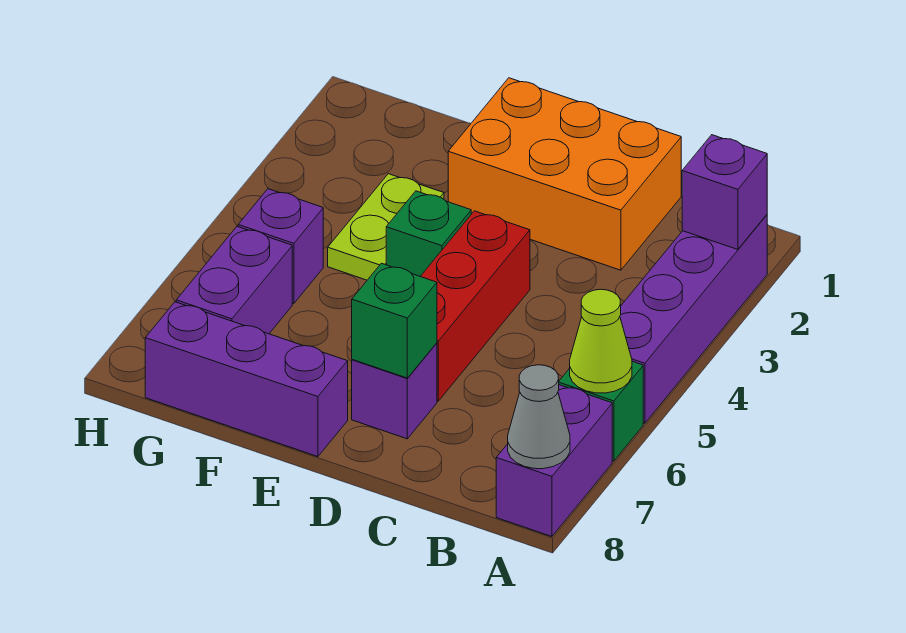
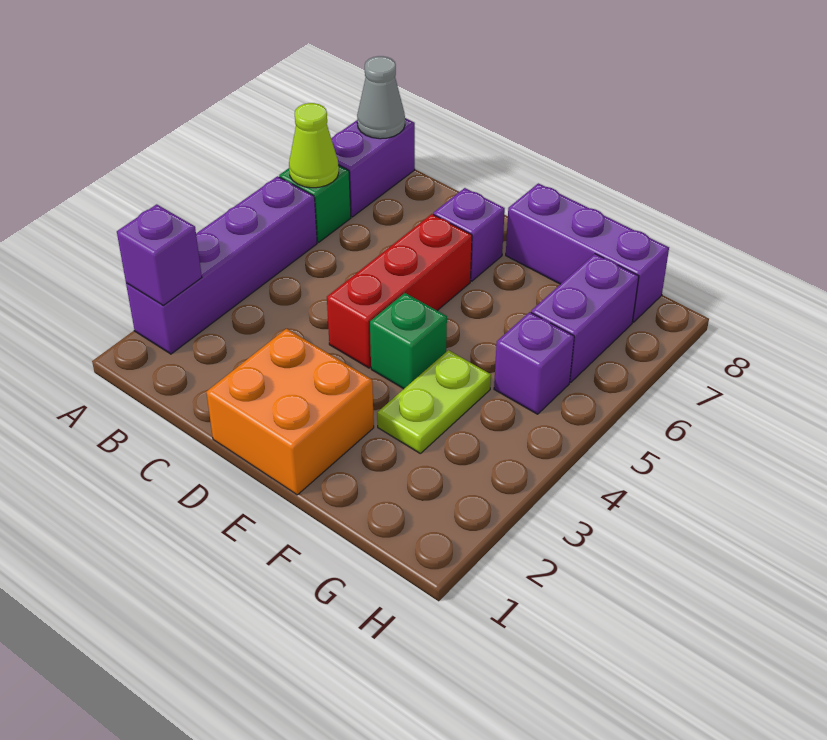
orange 2x3 brick [448,78,681,270] -> orange 2x2 brick [206,329,374,495]
green 1x1 brick [352,263,437,378] -> none

